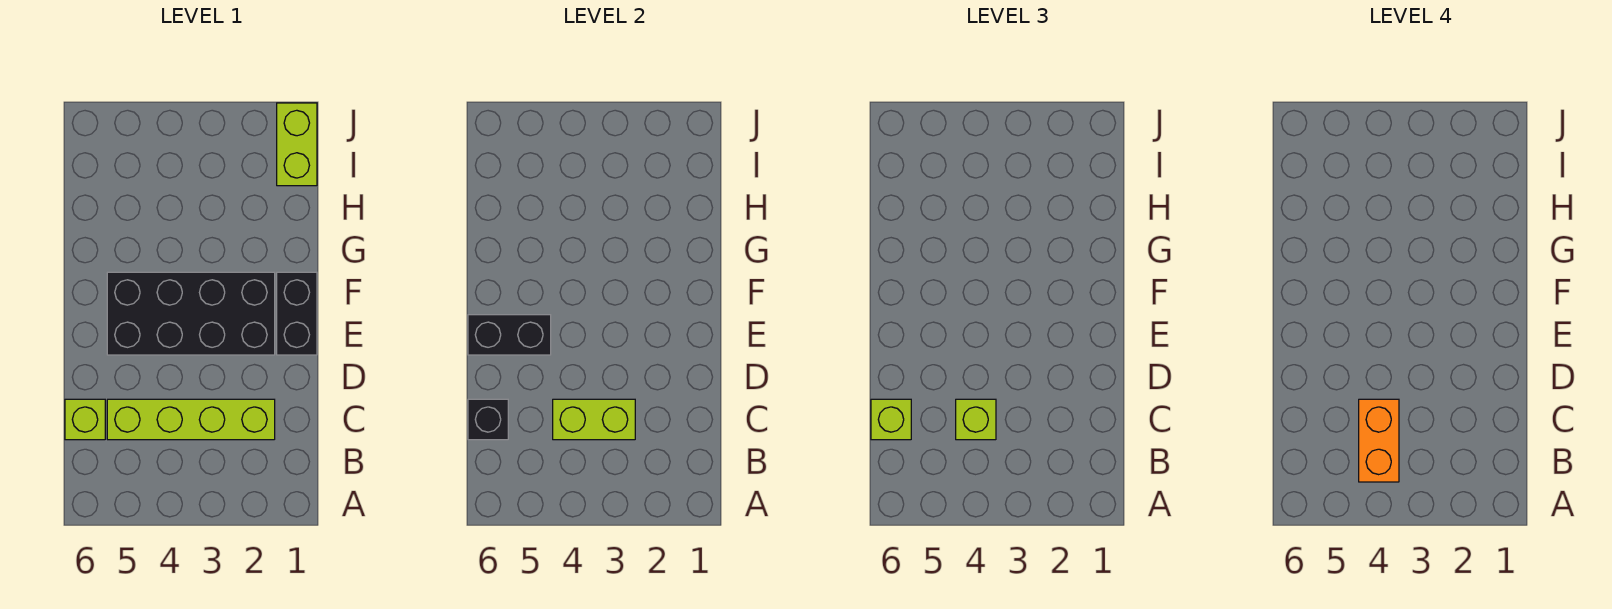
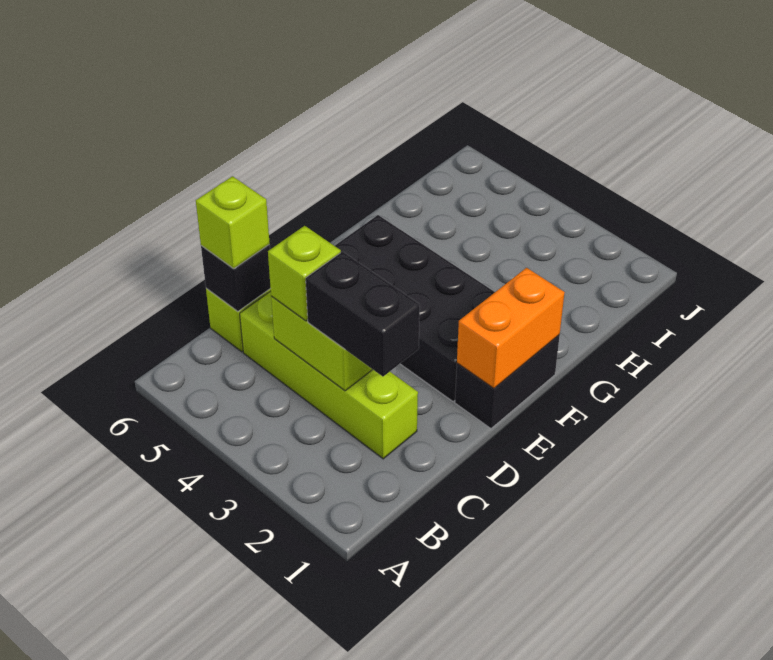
orange 1x2 brick [1359,399,1399,482] -> orange 1x2 brick moved to [457,268,565,388]
black 1x2 brick [468,315,551,355] -> black 1x2 brick moved to [306,252,420,377]
lime 1x2 brick [277,103,317,186] -> none

